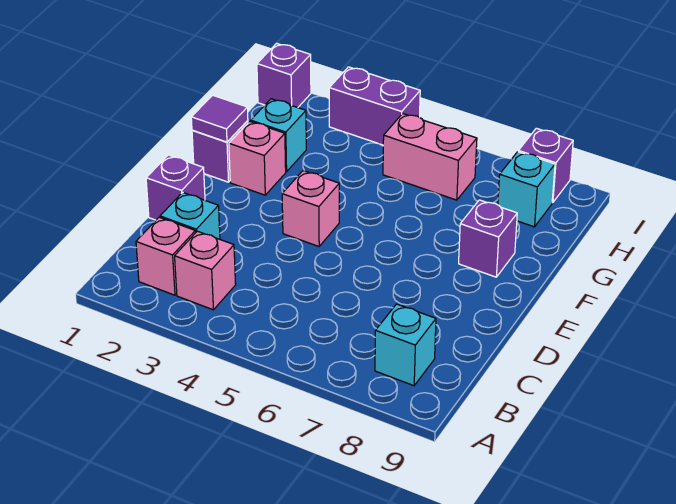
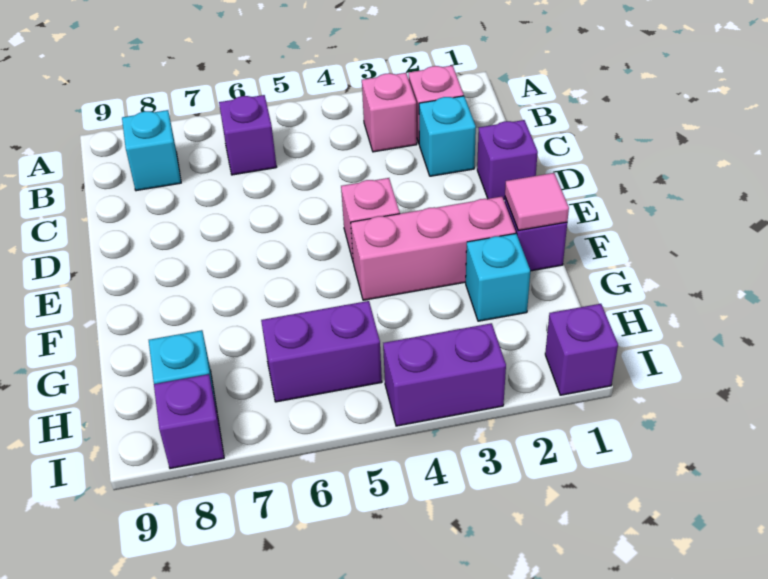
purple 1x1 tile [191,95,248,142] -> pink 1x1 tile [505,173,569,231]
pink 1x1 brick [229,121,286,195] -> pink 1x3 brick [351,197,516,300]
purple 1x1 brick [459,200,517,277] -> purple 1x1 brick moved to [219,95,277,175]
pink 1x2 brick [383,113,477,200] -> purple 1x2 brick [261,301,382,402]

